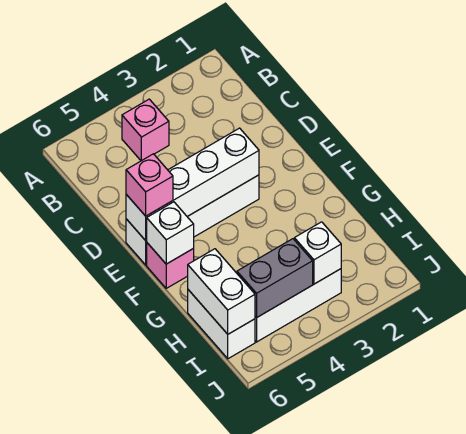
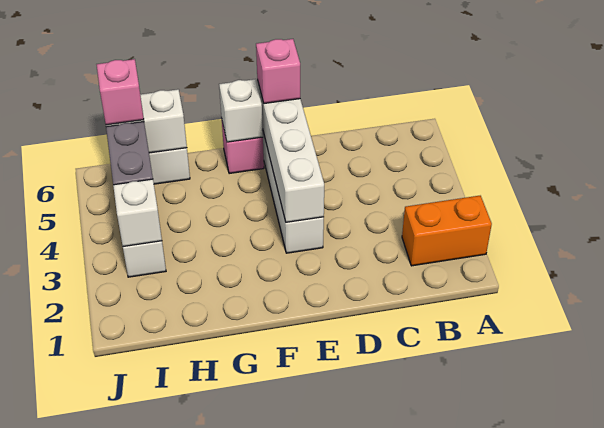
none -> orange 1x2 brick [402,196,492,266]
pink 1x1 brick [122,99,169,161] -> pink 1x1 brick moved to [97,59,144,125]

